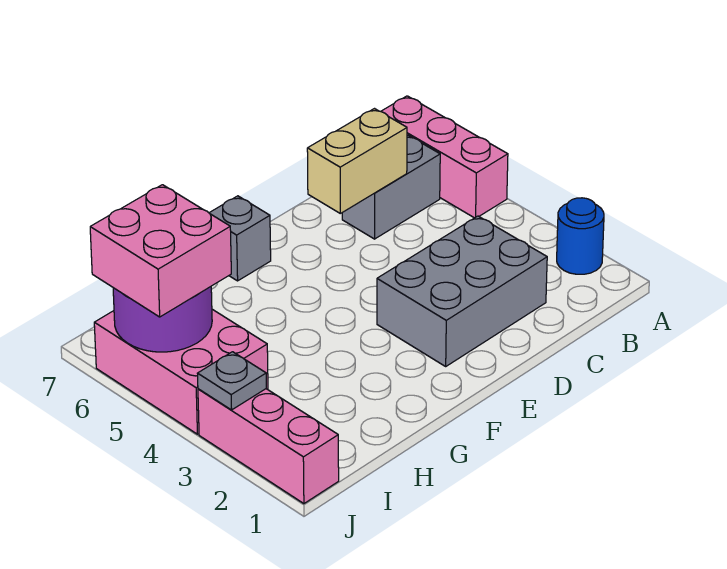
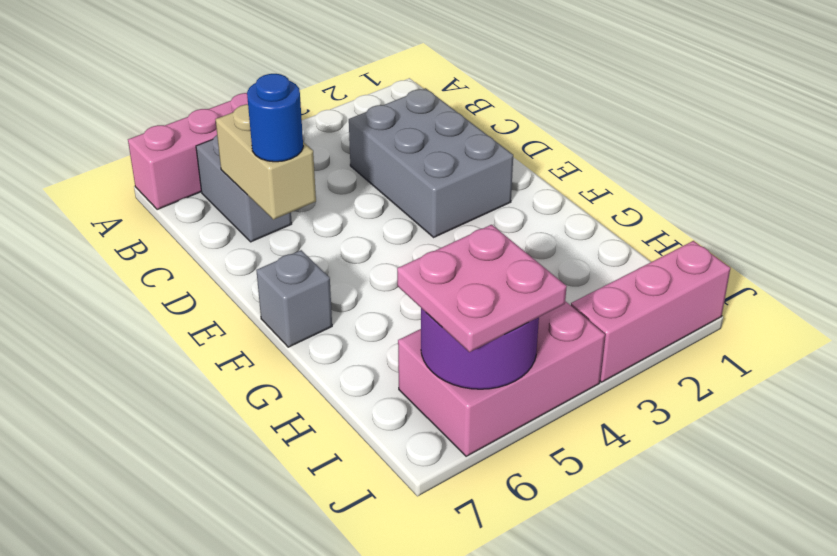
blue 1x1 round brick [557,198,604,274] -> blue 1x1 round brick moved to [247,74,303,162]
pink 2x2 brick [90,185,231,317] -> pink 2x2 plate [397,225,567,352]
grey 1x1 plate [197,352,266,410] -> none

